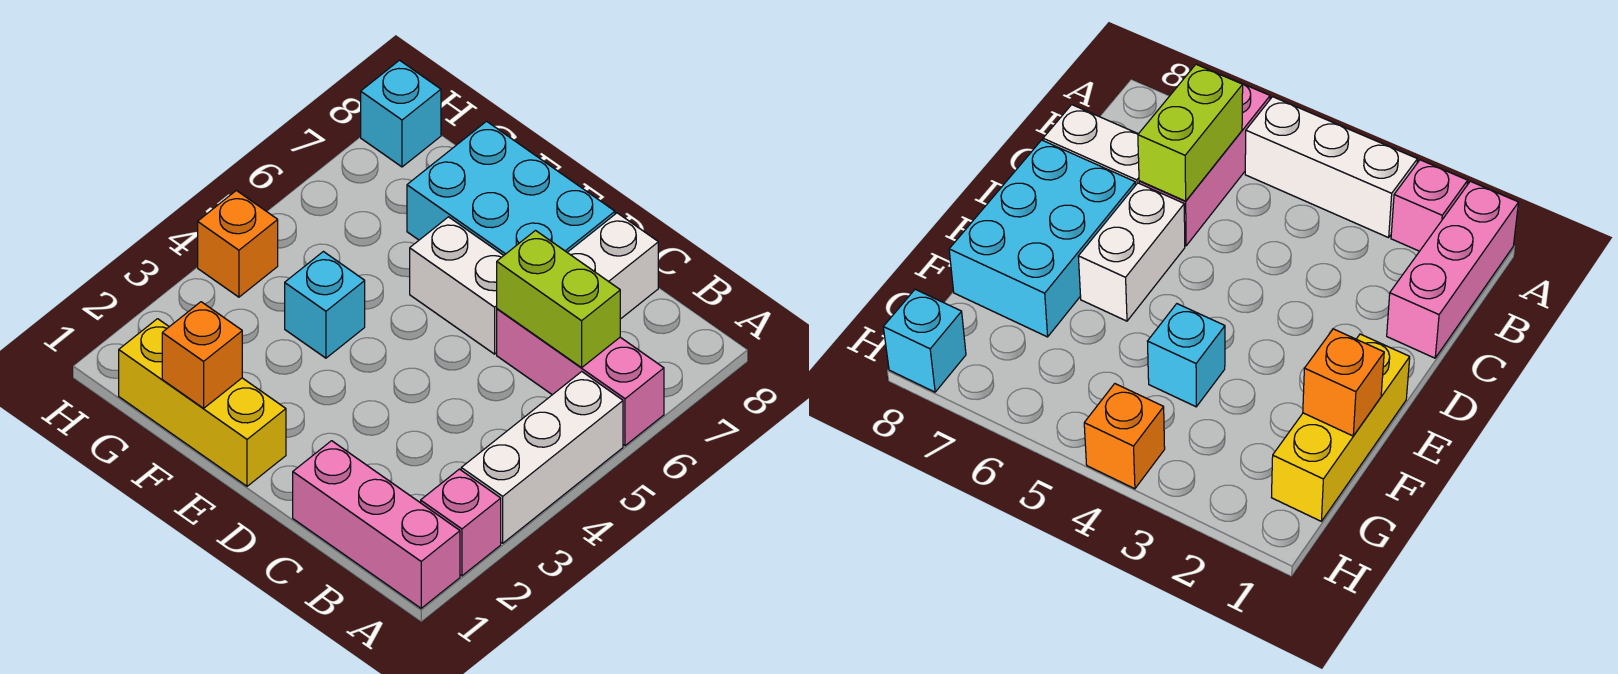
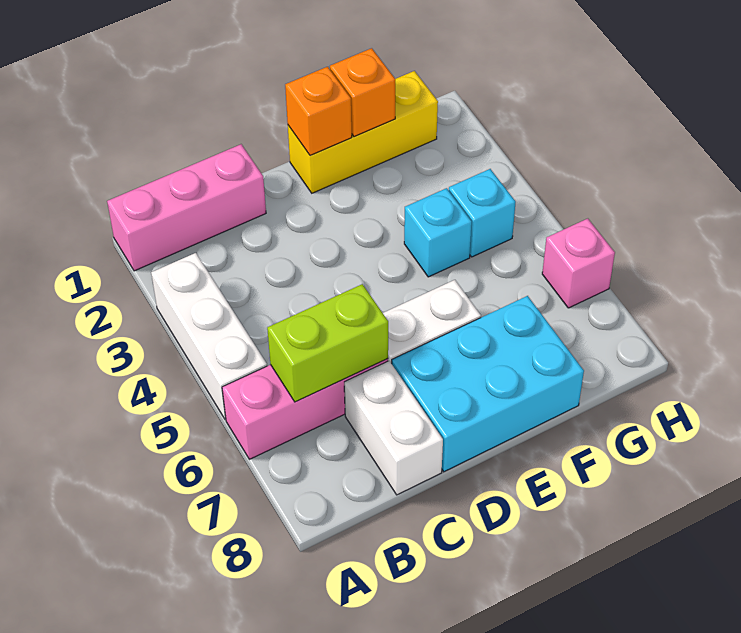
pink 1x1 brick [421,469,501,576] -> pink 1x1 brick moved to [542,219,615,308]
orange 1x1 brick [198,191,278,297] -> orange 1x1 brick moved to [285,67,352,156]
cyan 1x1 brick [361,60,441,167] -> cyan 1x1 brick moved to [449,169,516,257]

